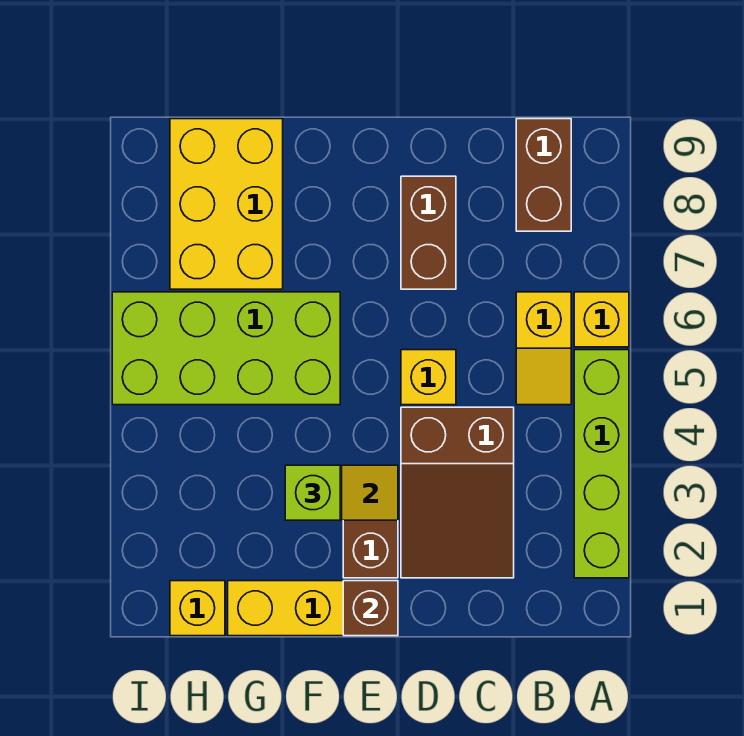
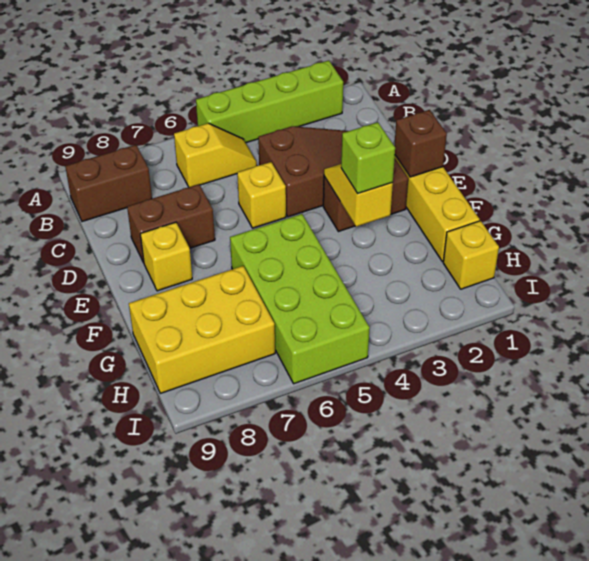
yellow 1x1 brick [574,292,629,347] -> yellow 1x1 brick moved to [140,222,192,291]

